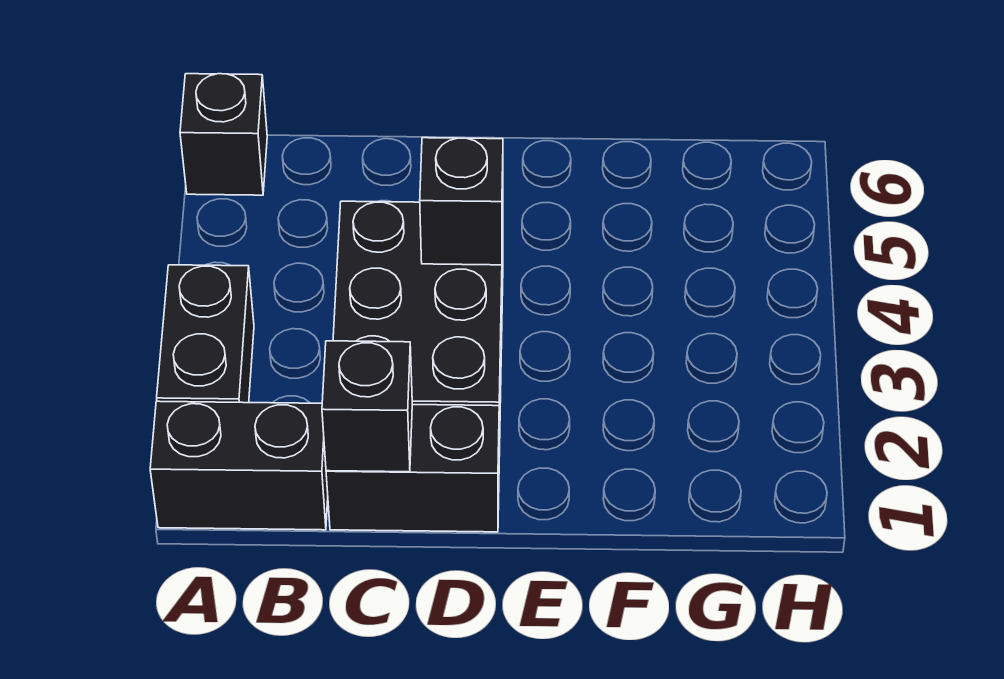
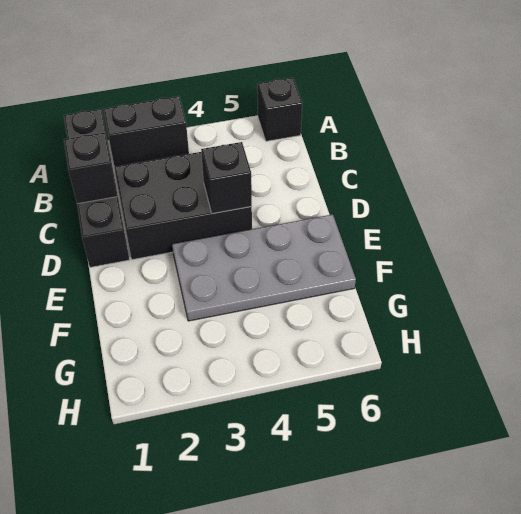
none -> grey 2x4 plate [172,214,356,321]

